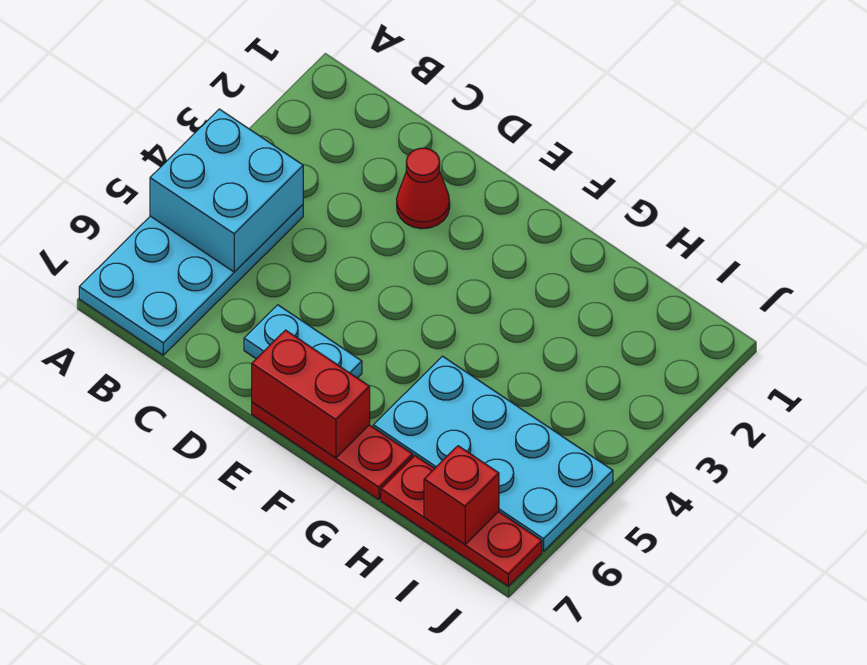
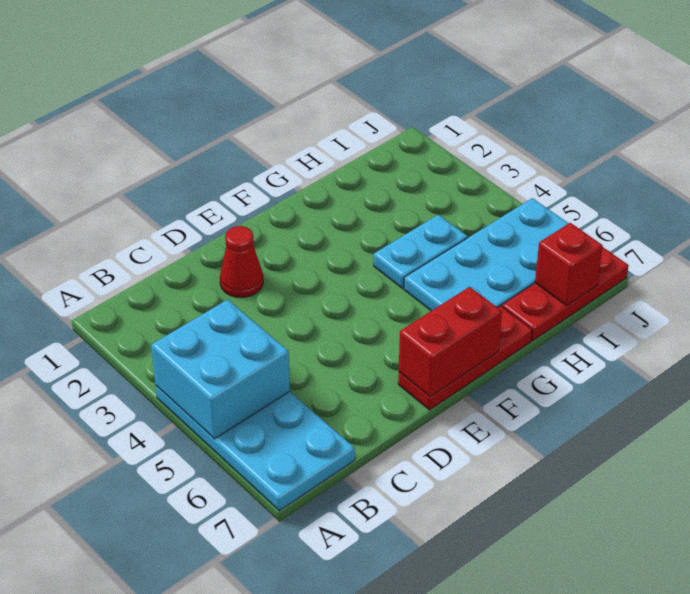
cyan 1x2 plate [244,305,362,378] -> cyan 1x2 plate moved to [374,215,468,288]

